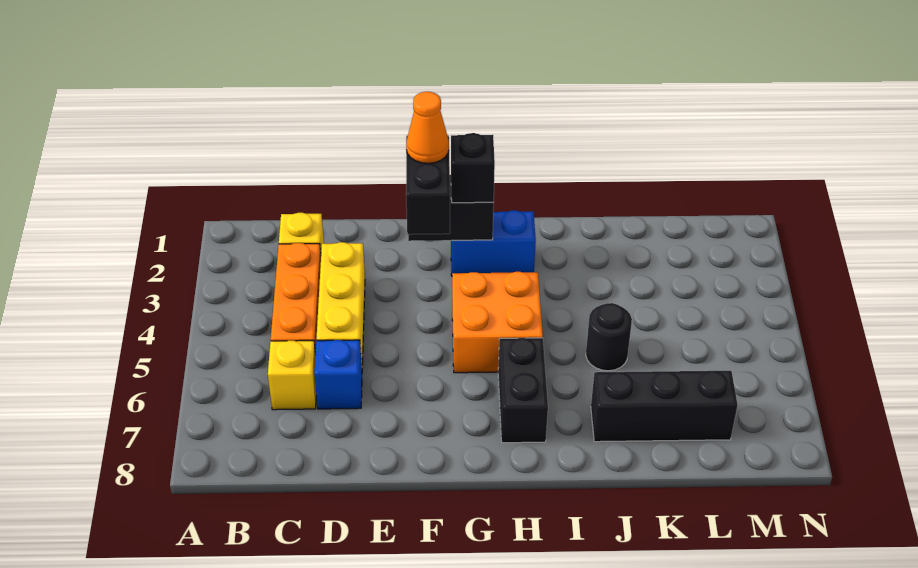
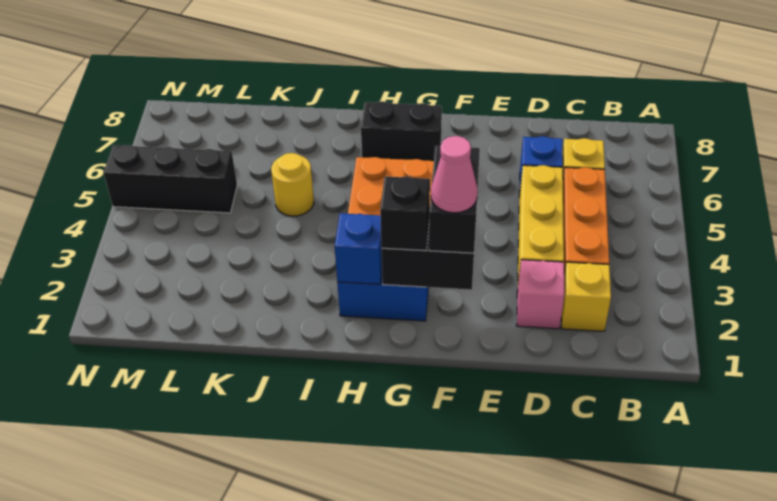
none -> pink 1x1 brick [517,260,564,329]
orange 1x1 cone [406,92,449,163] -> pink 1x1 cone [431,136,478,213]
none -> blue 1x1 brick [335,213,382,284]
black 1x2 brick [498,338,548,443] -> black 1x2 brick turned to [361,101,442,161]
black 1x1 round brick [586,303,632,371] -> yellow 1x1 round brick [271,153,314,216]
black 1x3 brick [591,371,738,442] -> black 1x3 brick moved to [104,145,237,213]

